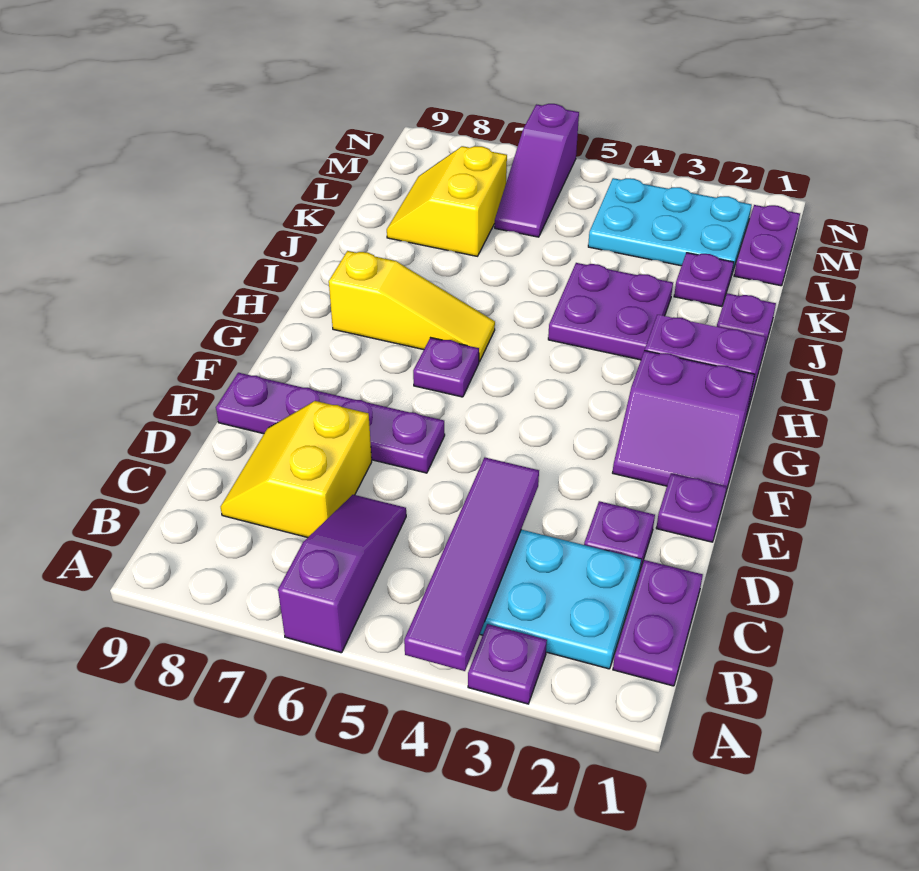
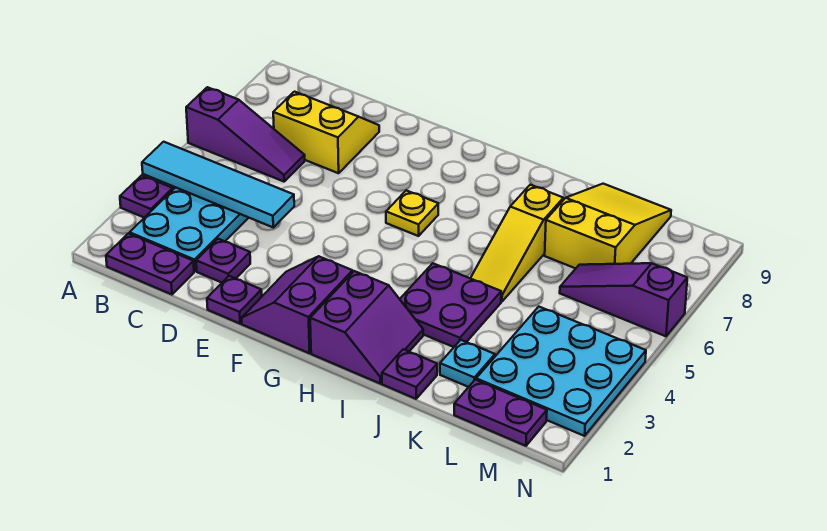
purple 1x4 tile [404,458,539,671] -> cyan 1x4 tile [142,142,294,227]
purple 1x4 plate [216,373,445,473] -> none
purple 1x1 plate [413,338,479,397] -> yellow 1x1 plate [386,190,438,236]
yellow 1x3 slope [329,251,495,362] -> yellow 1x3 slope moved to [470,185,563,302]
purple 1x1 plate [674,253,734,307] -> cyan 1x1 plate [440,340,495,387]
yellow 2x2 slope [387,146,507,256] -> yellow 2x3 slope [545,184,671,268]
cyan 2x3 plate [588,178,752,273] -> cyan 3x3 plate [476,307,646,436]

